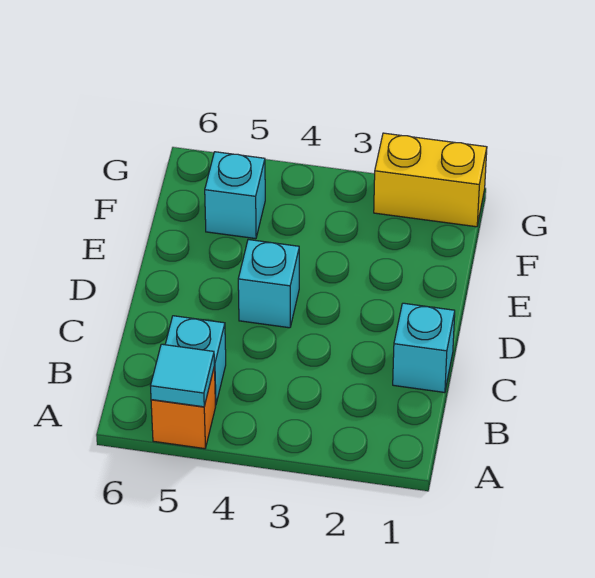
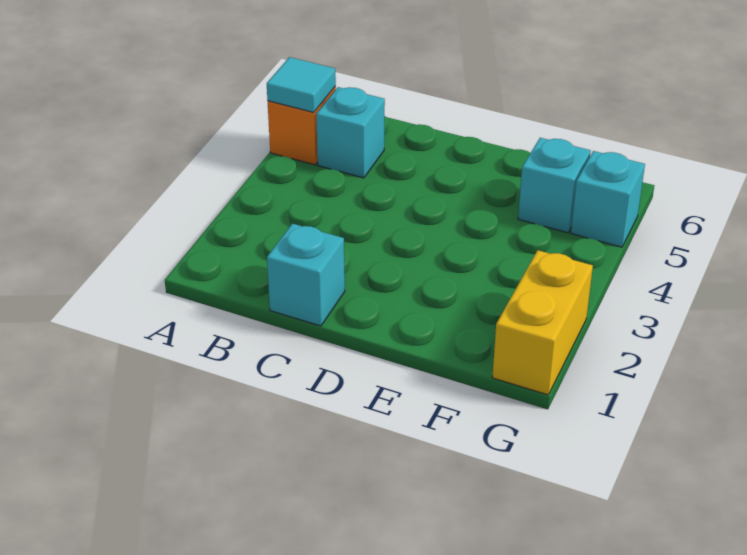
cyan 1x1 brick [238,240,299,328] -> cyan 1x1 brick moved to [571,151,645,247]

